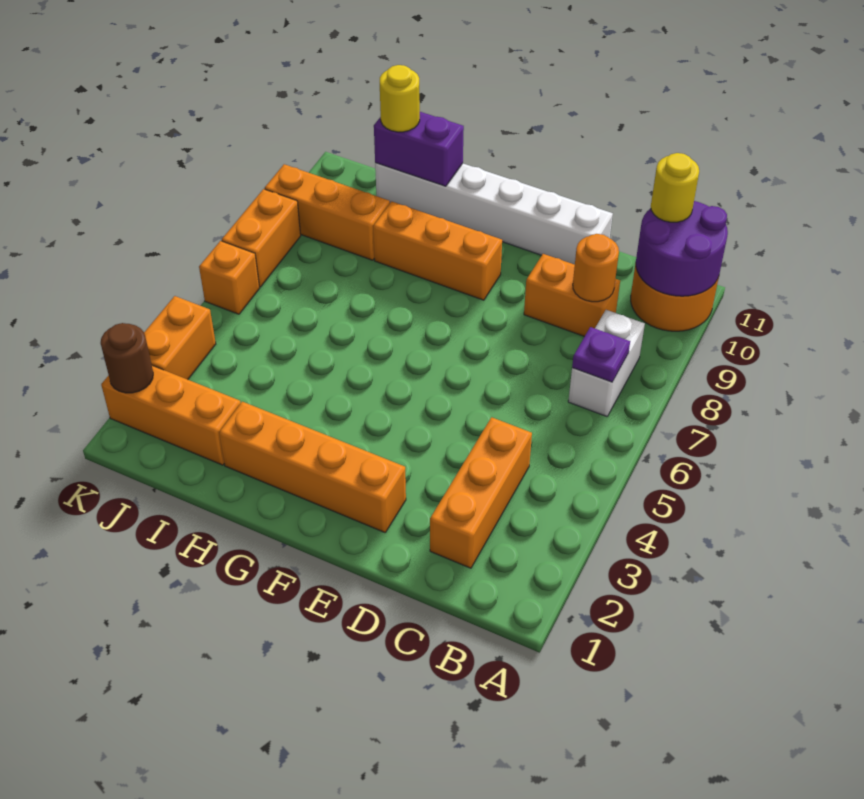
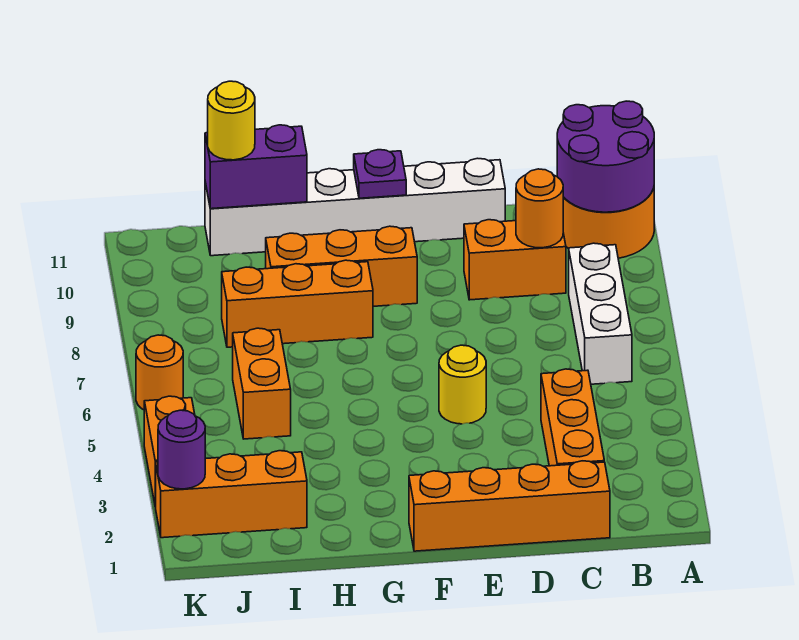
white 1x2 brick [568,310,645,416] -> white 1x3 brick [569,243,632,384]
purple 1x1 plate [572,327,630,382] -> purple 1x1 plate moved to [354,150,406,198]
yellow 1x1 round brick [651,153,699,222] -> yellow 1x1 round brick moved to [439,345,486,424]
orange 1x4 brick [219,402,406,532] -> orange 1x4 brick moved to [409,461,610,551]
orange 1x3 brick [265,164,390,260] -> orange 1x3 brick moved to [222,260,373,347]
brown 1x1 round brick [101,323,153,393] -> purple 1x1 round brick [158,410,206,489]
orange 1x1 brick [199,241,260,314] -> orange 1x1 round brick [136,335,183,410]
orange 1x2 brick [222,189,301,287] -> orange 1x2 brick moved to [233,328,291,439]

